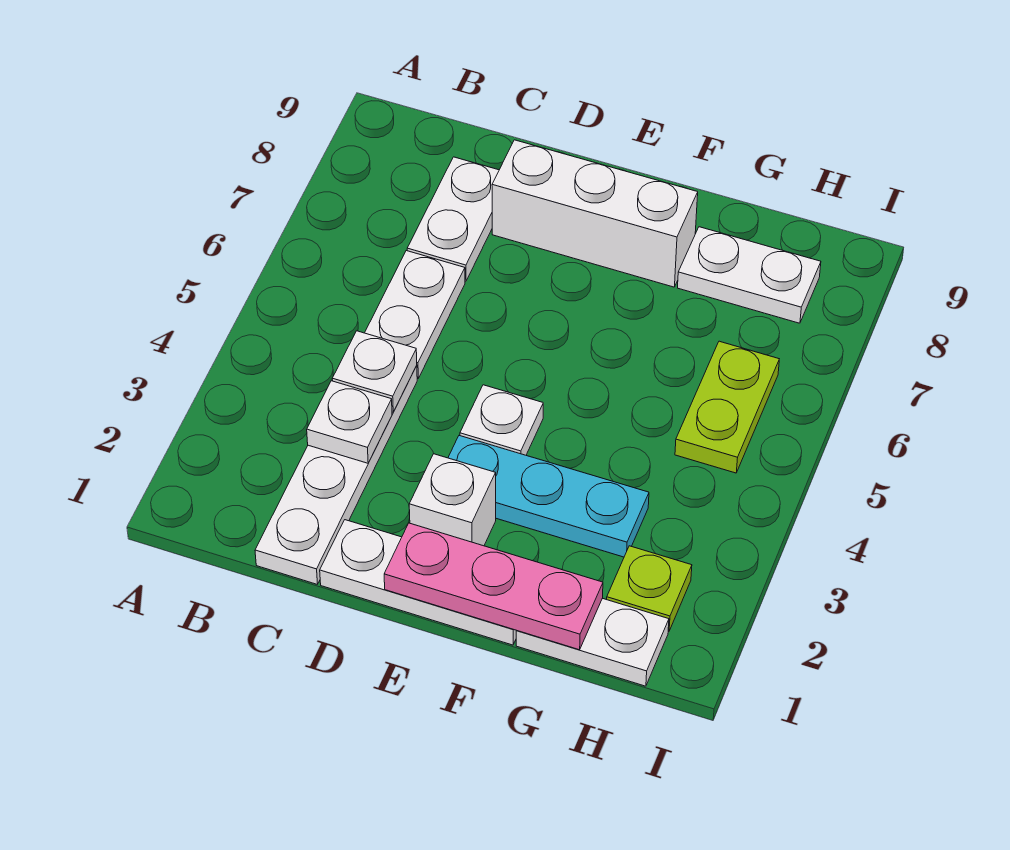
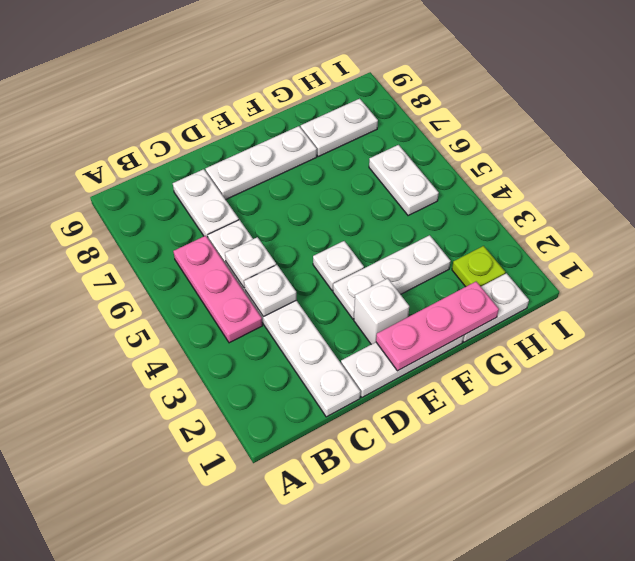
none -> pink 1x3 plate [173,236,262,343]
white 1x1 plate [307,381,392,463] -> white 1x1 plate moved to [225,237,276,288]
white 1x3 brick [492,140,698,287] -> white 1x3 plate [206,126,317,200]
cyan 1x3 plate [448,436,649,557] -> white 1x3 plate [333,235,451,319]
lime 1x2 plate [675,341,779,473] -> white 1x2 plate [369,145,439,216]

